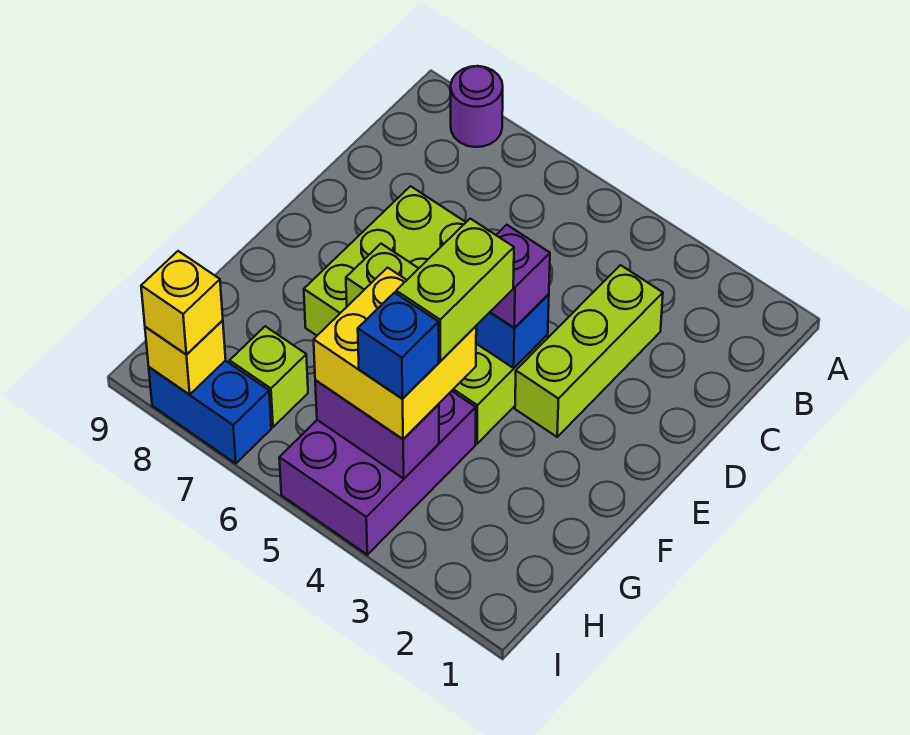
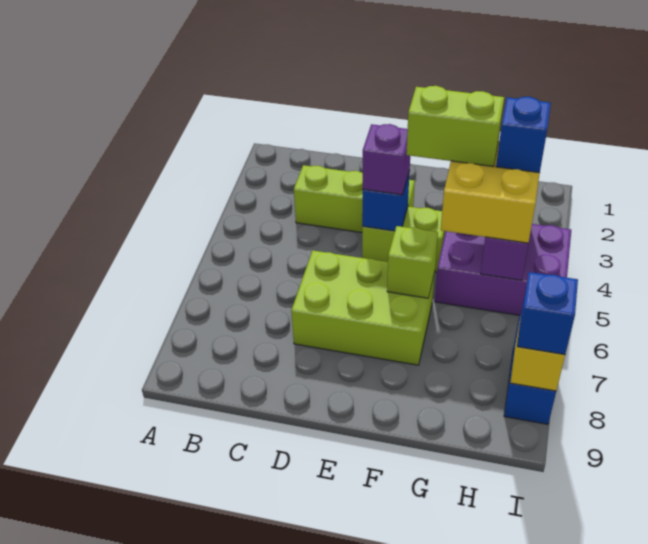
purple 1x1 round brick [451,66,503,147] -> none
lime 1x1 brick [230,326,308,427] -> none
yellow 1x1 brick [141,251,223,354] -> blue 1x1 brick [517,272,578,354]

